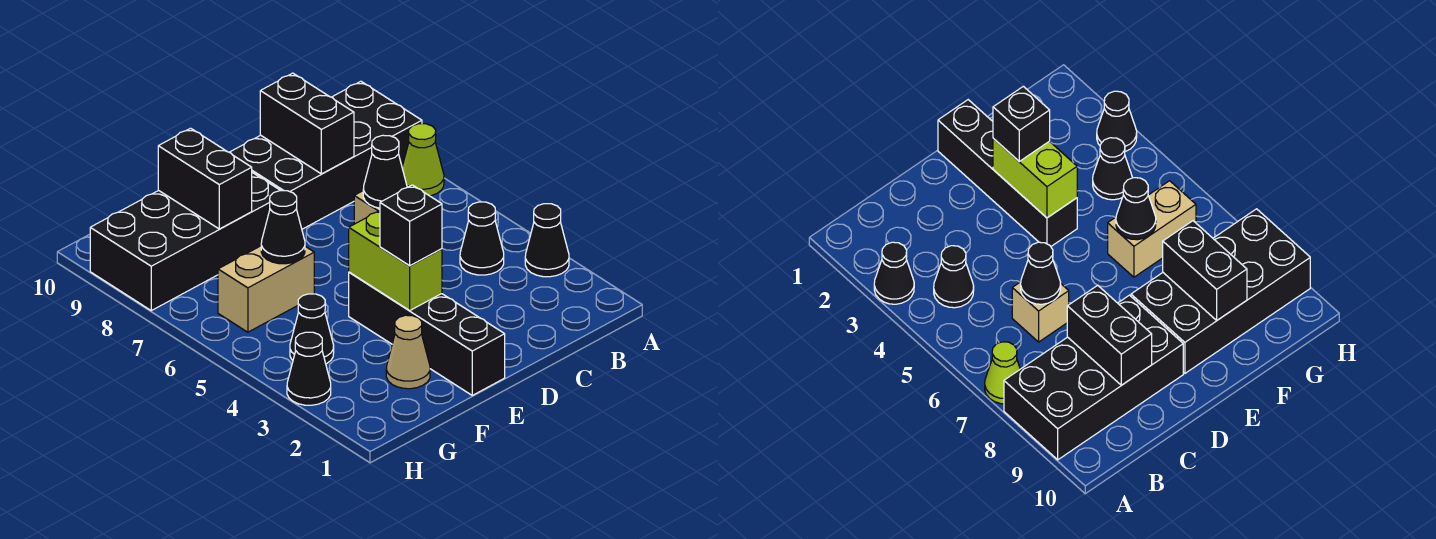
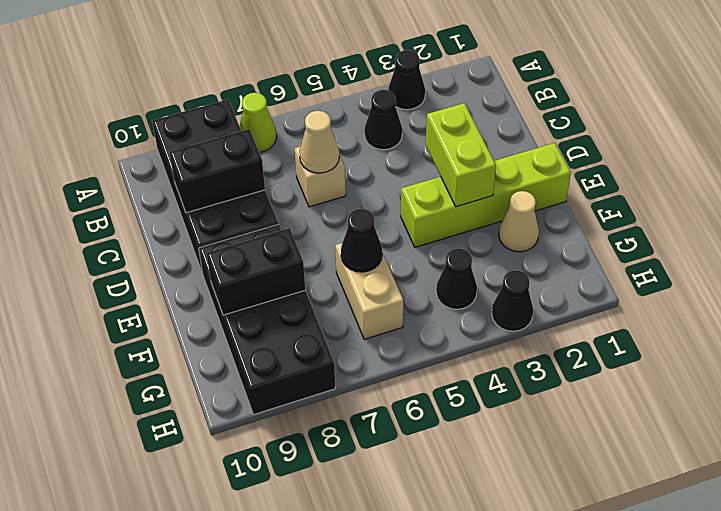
black 1x1 cone [363,135,407,208] -> tan 1x1 cone [299,111,339,173]
black 1x4 brick [349,272,505,395] -> lime 1x4 brick [401,143,571,247]
lime 1x2 brick [349,211,442,310] -> lime 1x2 brick turned to [426,103,496,207]
black 1x1 brick [380,185,442,266] -> none

